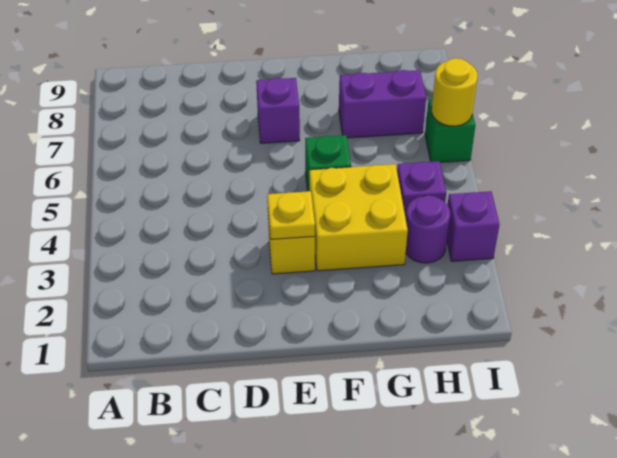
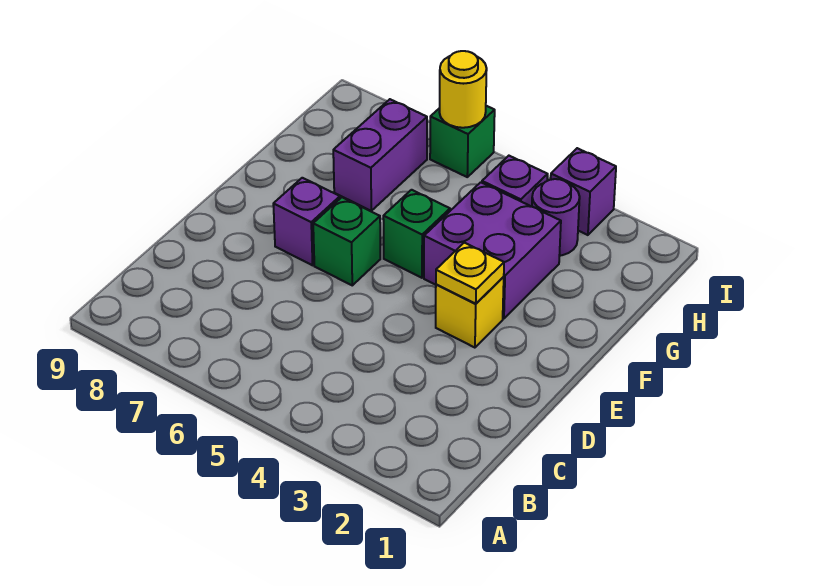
none -> green 1x1 brick [313,197,380,285]
yellow 2x2 brick [309,164,408,271] -> purple 2x2 brick [424,182,561,319]

